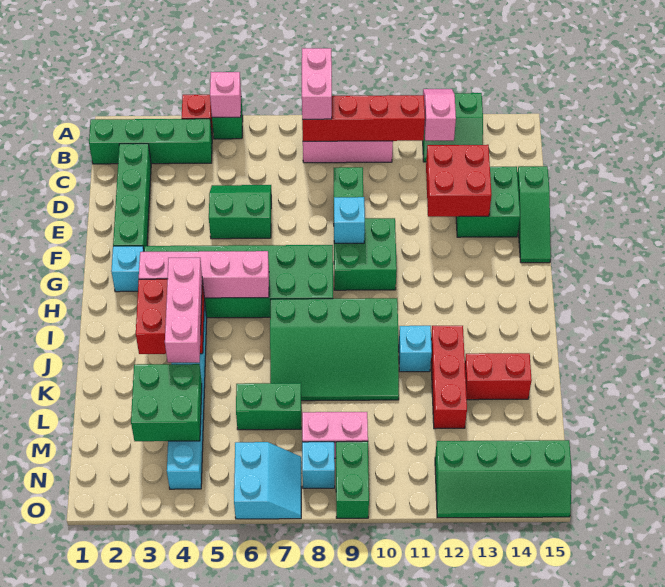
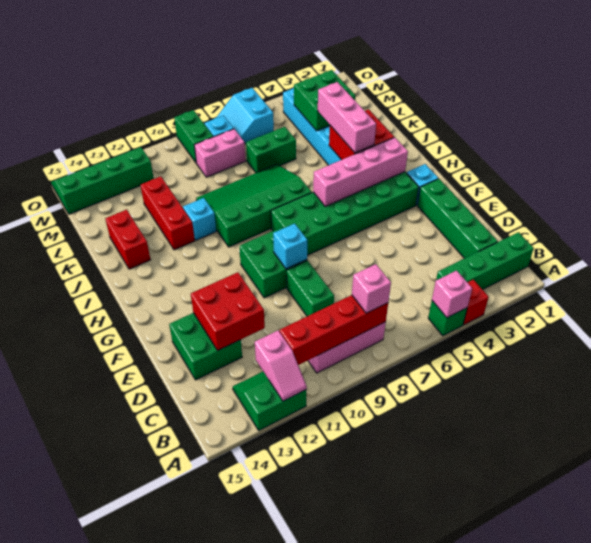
pink 1x2 brick [302,48,332,119] -> pink 1x1 brick [352,264,391,313]
green 2x2 slope [209,185,271,239] -> none
green 1x3 slope [517,166,551,263] -> none
red 1x2 brick [465,353,532,400] -> red 1x2 brick turned to [105,210,151,269]

